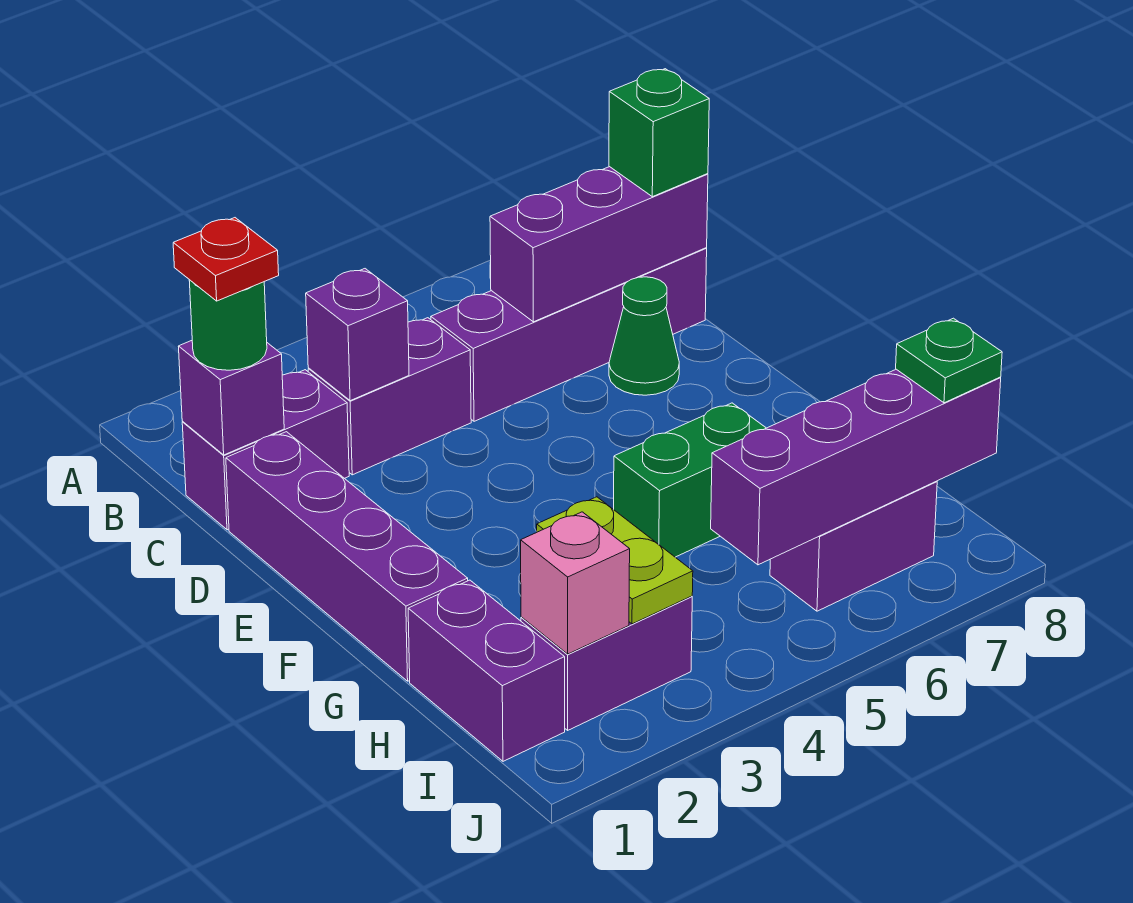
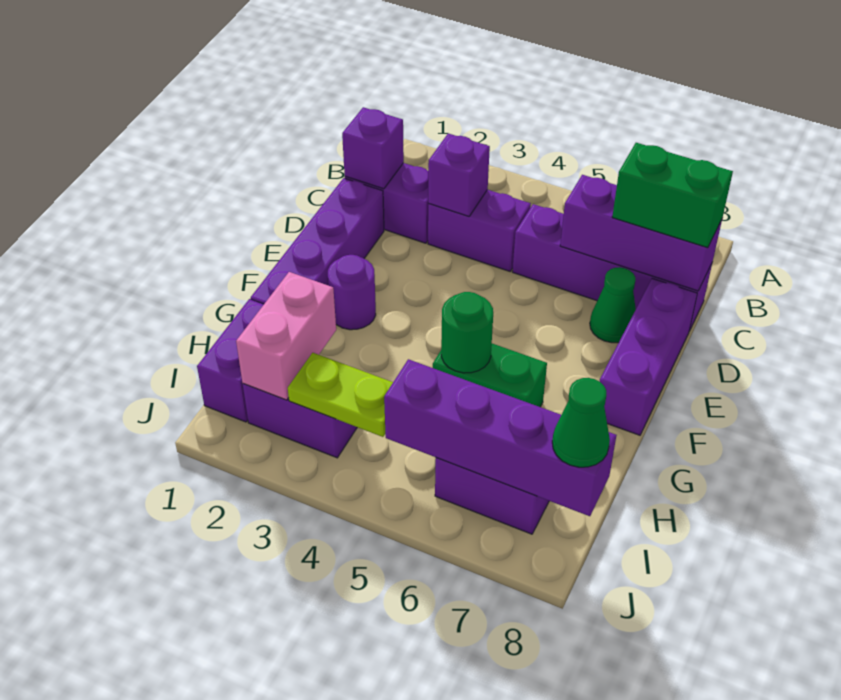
green 1x1 round brick [189,280,267,370] -> green 1x1 round brick moved to [441,292,493,373]
red 1x1 plate [173,218,279,301] -> none
green 1x1 brick [609,69,709,197] -> green 1x2 brick [612,143,733,248]
none -> purple 1x3 brick [600,278,697,435]
none -> purple 1x1 round brick [328,255,376,330]
lime 1x2 plate [537,497,693,624] -> lime 1x2 plate turned to [288,353,393,437]
pink 1x1 brick [521,512,630,654] -> pink 1x2 brick [236,272,336,400]
green 1x1 plate [896,318,1002,403] -> green 1x1 cone [552,378,610,467]

